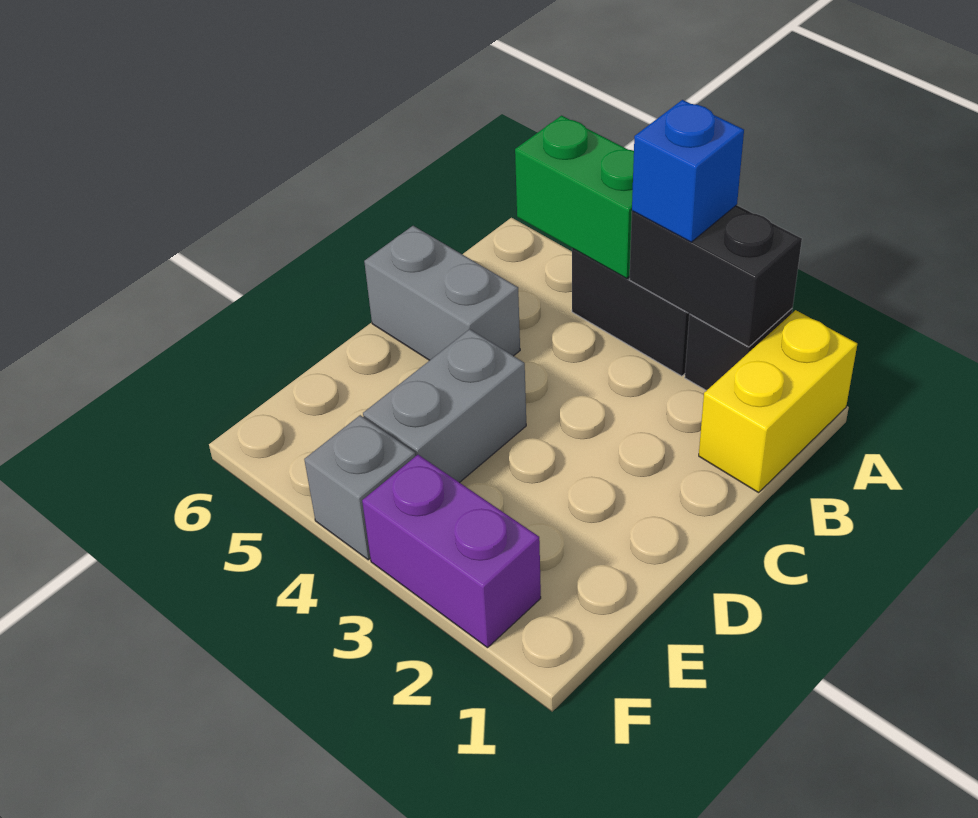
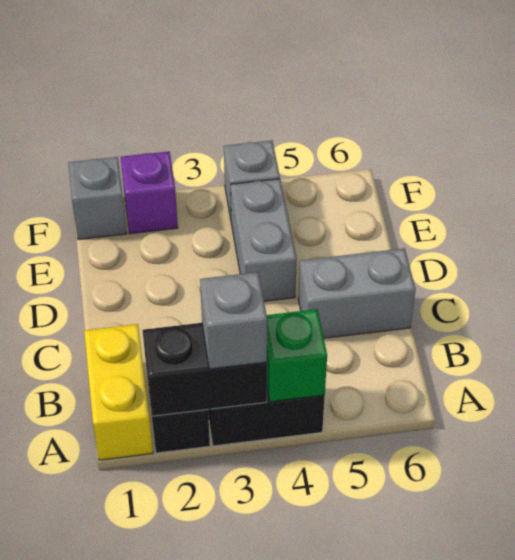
blue 1x1 brick [632,100,744,242] -> grey 1x1 brick [200,272,267,369]
green 1x2 brick [515,116,634,278] -> green 1x1 brick [267,309,327,402]
none -> grey 1x1 brick [68,157,127,239]
purple 1x2 brick [362,455,541,648] -> purple 1x1 brick [121,152,178,234]

